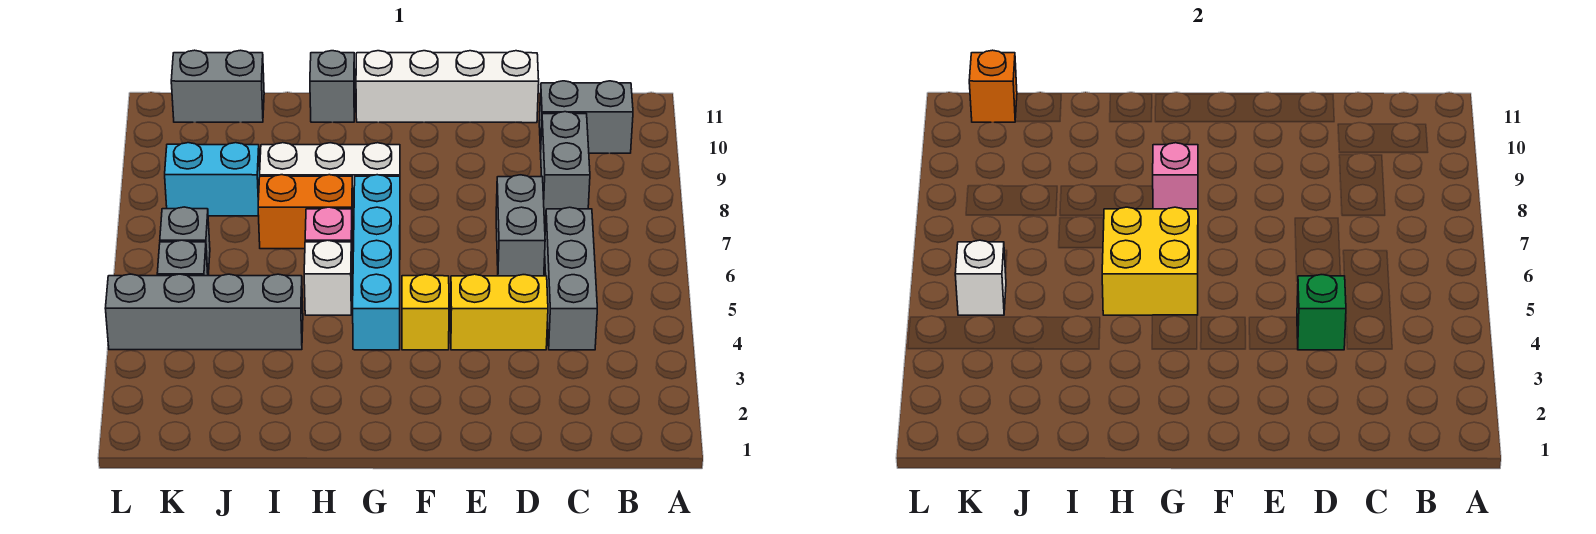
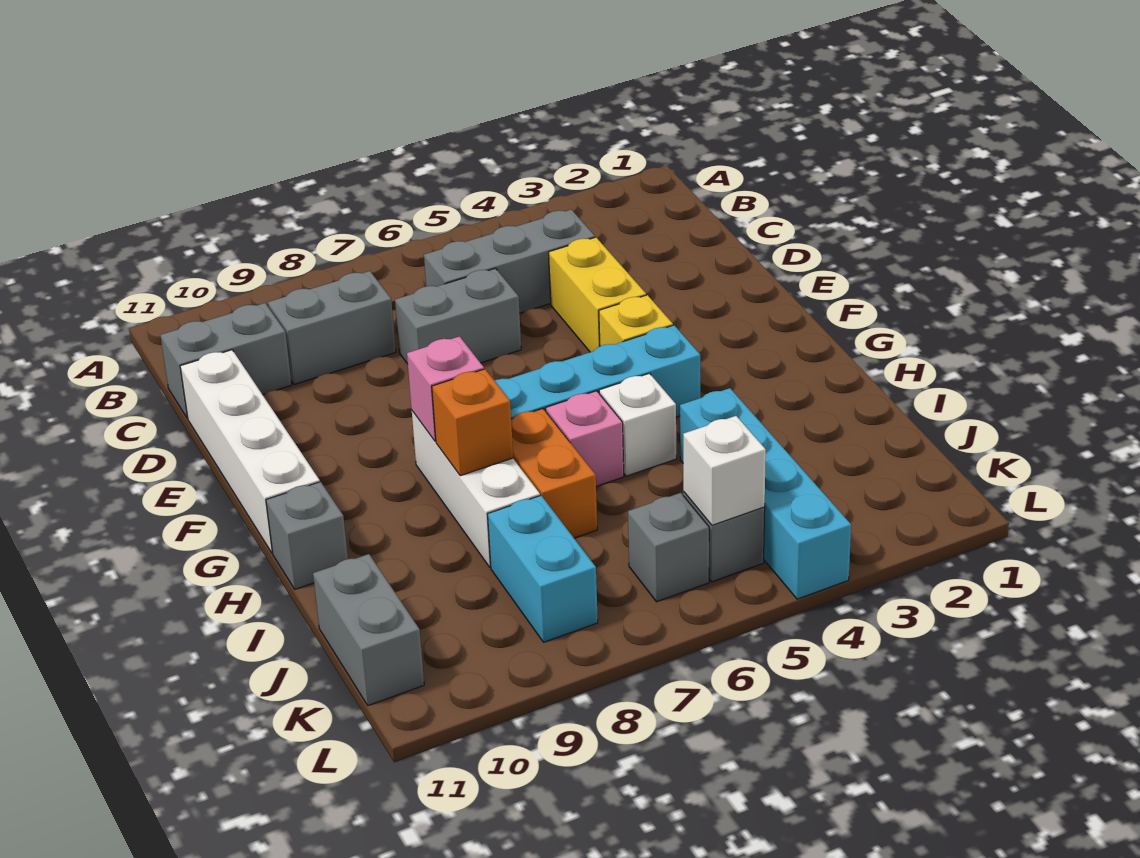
grey 1x2 brick [539,81,633,153] -> grey 1x2 brick turned to [160,303,292,418]
green 1x1 brick [1297,275,1346,350] -> none
yellow 2x2 brick [1102,207,1198,315] -> none
grey 1x4 brick [105,274,303,350] -> cyan 1x4 brick [680,388,851,599]
orange 1x1 brick [969,50,1017,122] -> orange 1x1 brick moved to [432,369,513,476]

